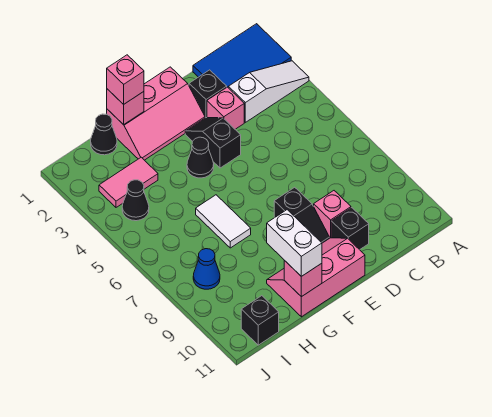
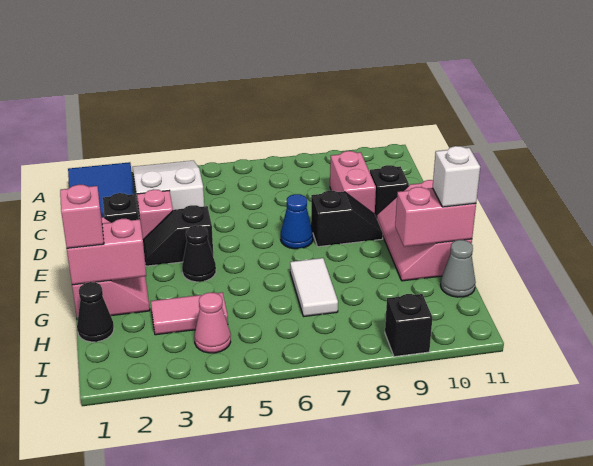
white 1x3 slope [228,61,309,122] -> white 2x3 slope [132,161,204,214]
pink 1x1 brick [314,191,351,238] -> pink 1x2 brick [330,151,376,214]
pink 1x1 brick [107,89,144,125] -> pink 1x2 brick [67,219,146,285]
white 1x2 tile [196,195,251,248] -> white 1x2 tile turned to [290,258,338,316]
white 1x2 brick [267,210,322,276] -> white 1x1 brick [433,146,480,207]
pink 1x1 brick [284,260,322,297] -> pink 1x2 brick [395,187,476,247]
pink 1x2 tile [99,157,158,207] -> pink 1x2 tile turned to [151,293,228,335]
none -> grey 1x1 cone [441,240,476,297]
black 1x1 cone [122,180,149,221] -> pink 1x1 cone [194,293,231,353]
blue 1x1 cone [193,249,220,289] -> blue 1x1 cone moved to [281,194,313,249]
black 1x1 brick [241,296,279,345] -> black 1x1 brick moved to [385,294,433,357]

